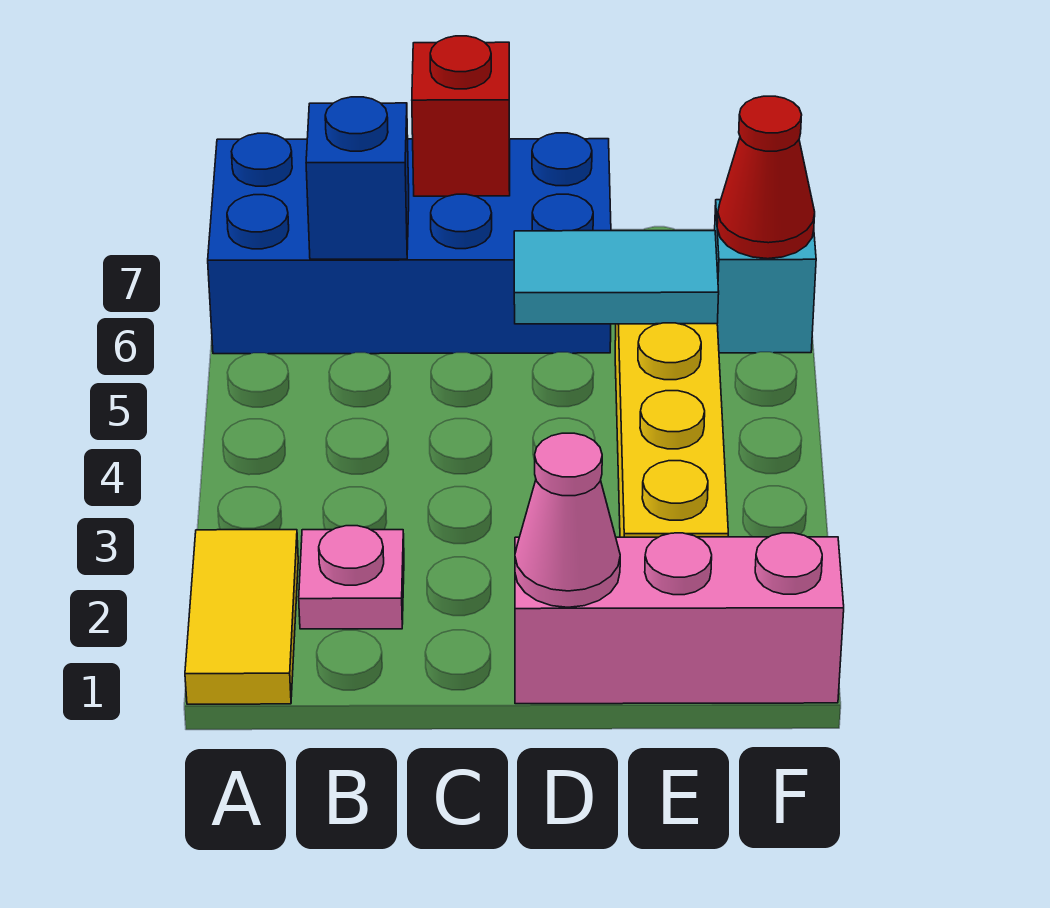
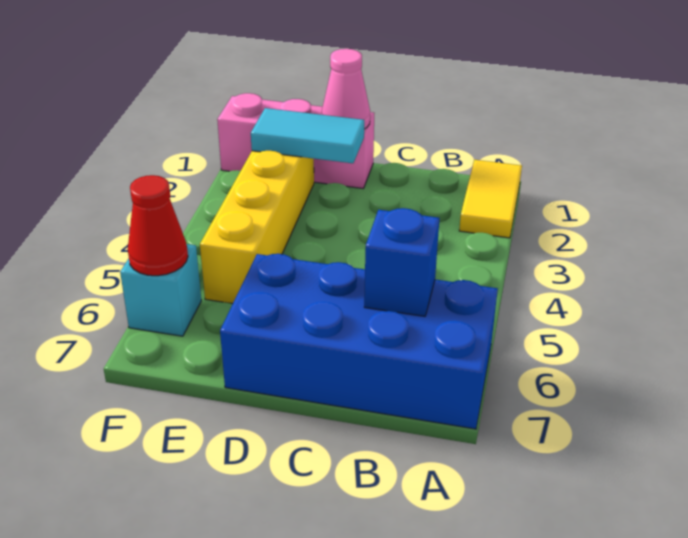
pink 1x1 plate [299,526,404,629] -> none
red 1x1 brick [412,36,510,196] -> none
cyan 1x2 tile [514,231,719,324] -> cyan 1x2 tile moved to [251,108,364,163]

